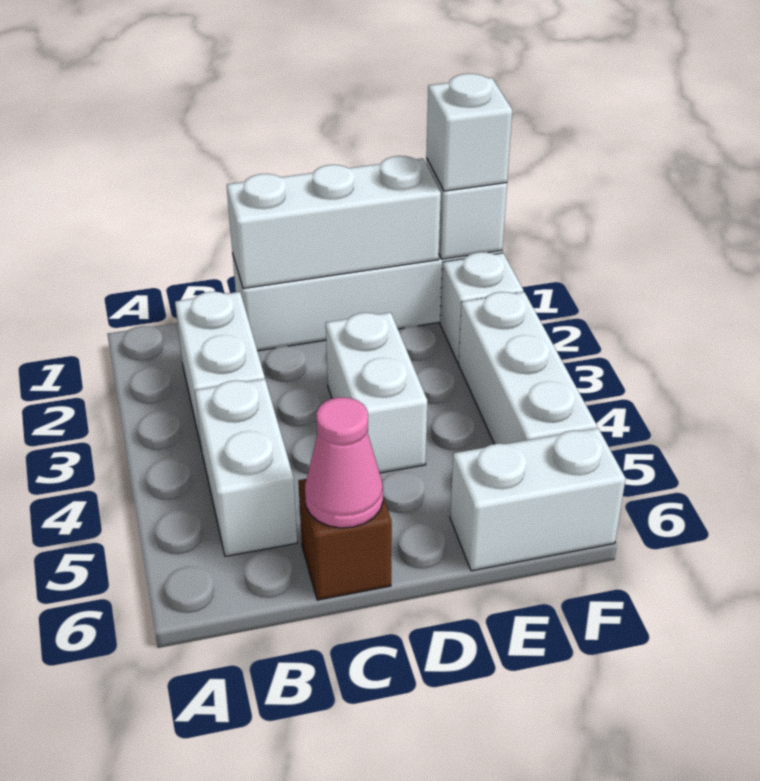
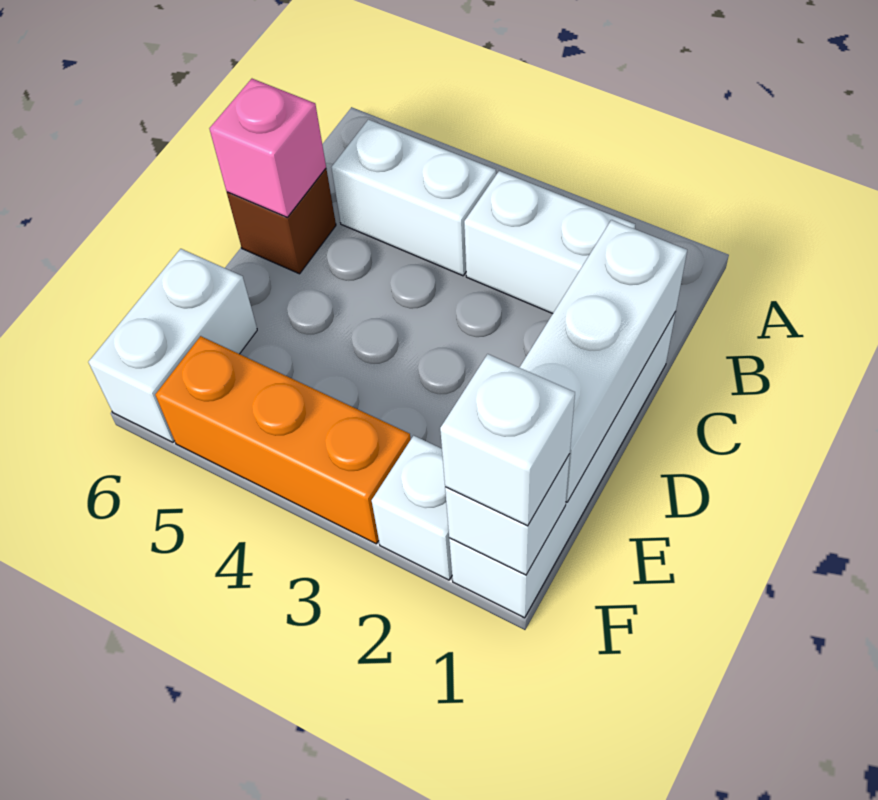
pink 1x1 cone [305,397,383,528] -> pink 1x1 brick [209,79,326,217]
white 1x2 brick [326,312,427,473] -> none
white 1x3 brick [458,292,597,444] -> orange 1x3 brick [155,336,411,544]

